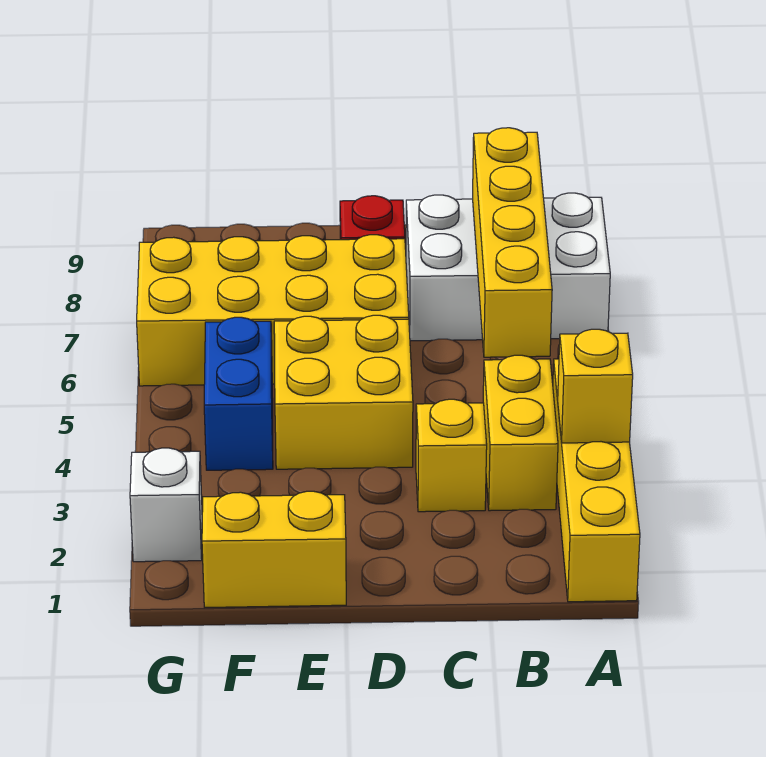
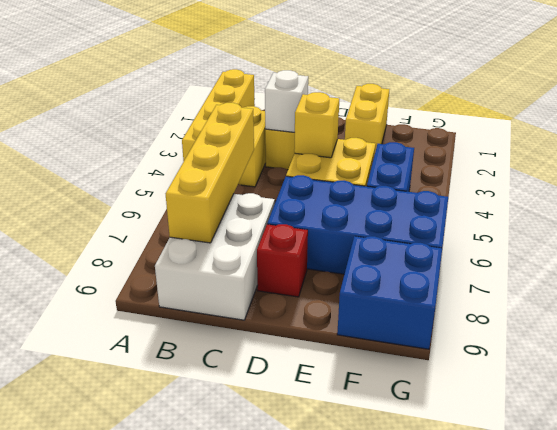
yellow 1x1 brick [558,329,633,443] -> yellow 1x1 brick moved to [294,92,339,158]
white 2x3 brick [406,193,610,341] -> white 2x3 brick turned to [155,193,275,320]
yellow 2x4 brick [137,235,409,386] -> blue 2x4 brick [267,175,448,274]
yellow 1x2 brick [202,491,346,607] -> yellow 1x2 brick turned to [345,84,389,152]
none -> blue 2x2 brick [337,236,442,349]
white 1x1 brick [130,448,202,562] -> white 1x1 brick moved to [265,70,308,132]

